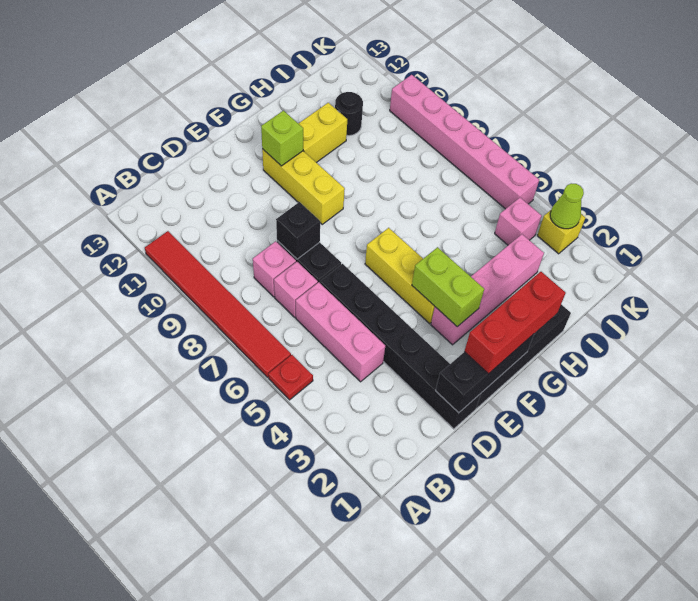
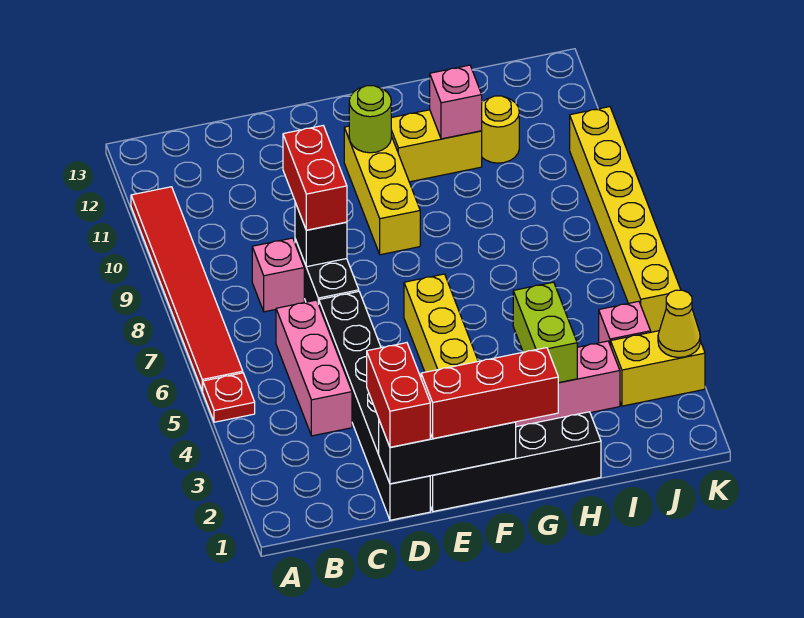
pink 1x1 brick [274,262,318,317] -> pink 1x1 brick moved to [430,65,482,139]
none -> red 1x2 brick [367,343,430,447]
none -> red 1x2 brick [283,126,347,230]
lime 1x2 brick [412,247,484,327] -> lime 1x2 brick moved to [513,282,577,383]
lime 1x1 brick [261,111,303,166] -> lime 1x1 round brick [349,86,391,153]
black 1x1 round brick [335,92,363,136] -> yellow 1x1 round brick [482,96,519,163]
yellow 1x1 brick [537,210,585,254] -> yellow 1x2 brick [611,331,705,406]
lime 1x1 cone [550,183,584,229] -> yellow 1x1 cone [658,290,700,357]
pink 1x6 brick [390,75,539,209] -> yellow 1x6 brick [570,107,681,332]

